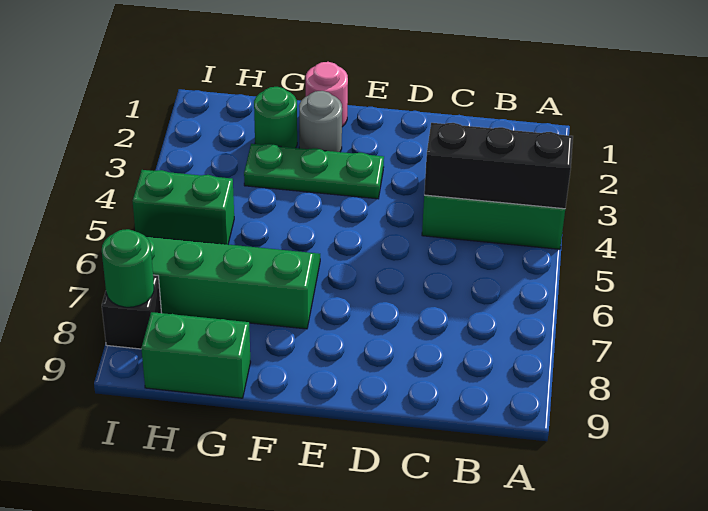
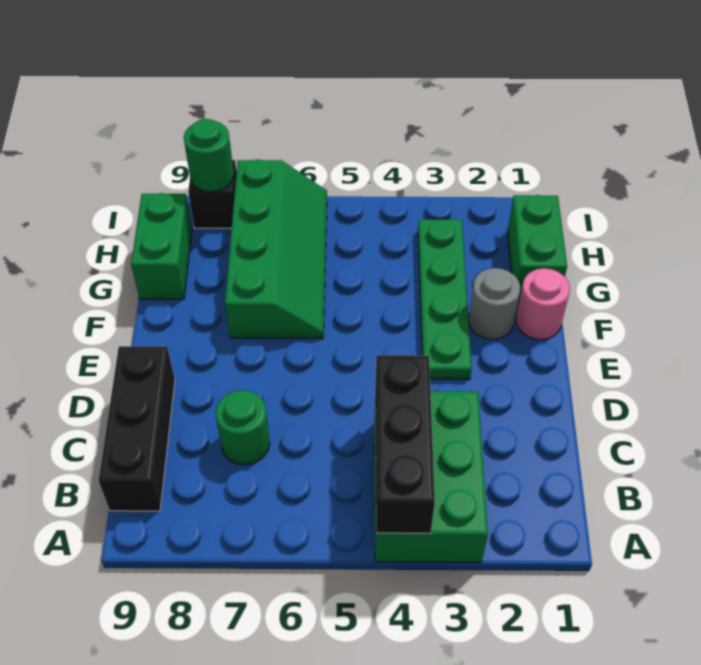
none -> black 1x3 brick [99,346,175,511]
green 1x3 plate [244,144,384,199] -> green 1x4 plate [418,219,472,380]
green 1x1 round brick [254,87,297,148] -> green 1x1 round brick moved to [216,390,270,465]
green 1x2 brick [133,170,234,244] -> green 1x2 brick moved to [508,195,567,301]

